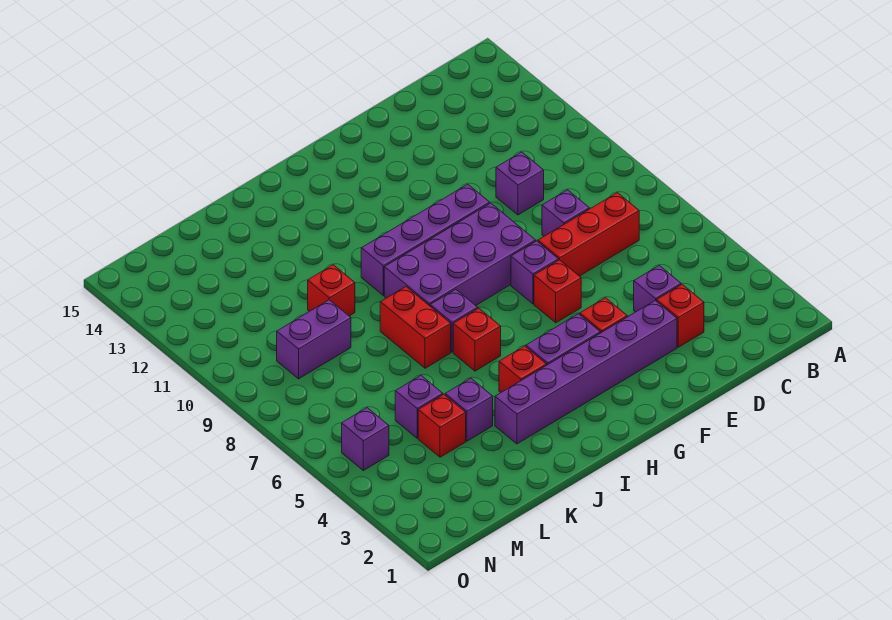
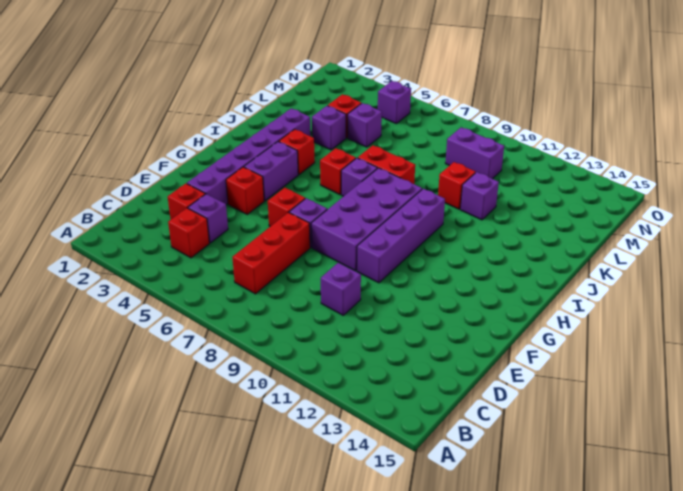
none -> red 1x1 brick [168,208,209,258]
purple 1x1 brick [542,190,589,236] -> purple 1x1 brick moved to [460,172,499,220]
purple 1x2 brick [277,300,351,379] -> purple 1x2 brick turned to [445,127,504,179]

